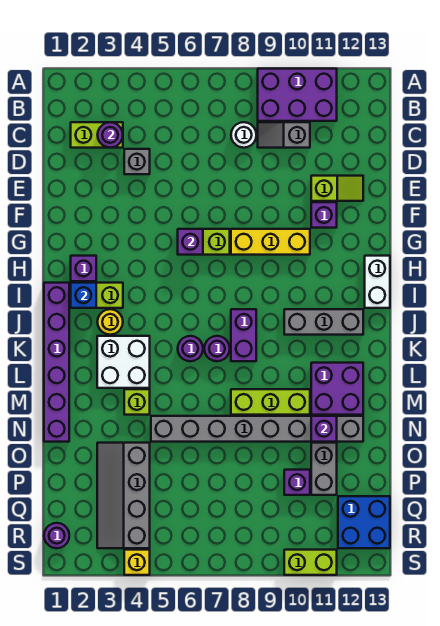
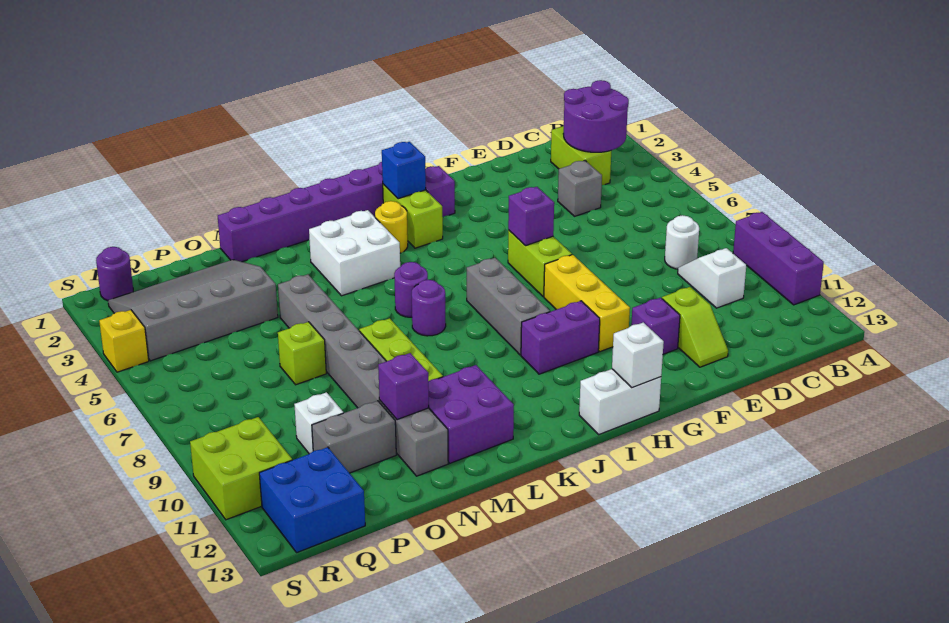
purple 2x3 brick [258,69,337,121] -> purple 1x3 brick [733,212,824,305]
purple 1x1 round brick [98,122,123,148] -> purple 2x2 round brick [563,80,629,152]
grey 1x2 slope [258,122,310,148] -> white 1x2 slope [678,248,746,308]
none -> white 1x1 brick [612,322,664,388]
purple 1x2 brick [231,309,256,361] -> purple 1x2 brick moved to [521,301,600,374]
grey 1x3 brick [284,309,363,335] -> grey 1x3 brick moved to [467,258,550,355]
lime 1x1 brick [124,389,150,415] -> lime 1x1 brick moved to [278,322,326,385]
grey 2x4 slope [97,443,150,548] -> grey 3x4 slope [108,260,278,361]
purple 1x1 brick [284,470,310,495] -> white 1x1 brick [294,392,343,454]
lime 1x2 brick [284,550,337,575] -> lime 2x2 brick [190,417,292,520]

